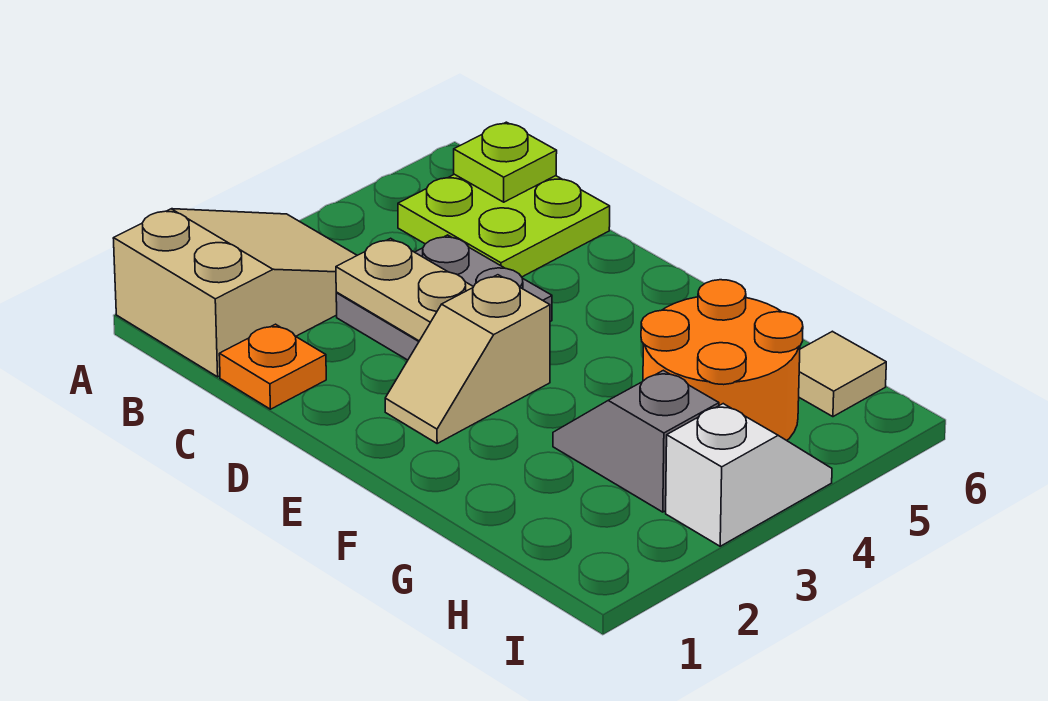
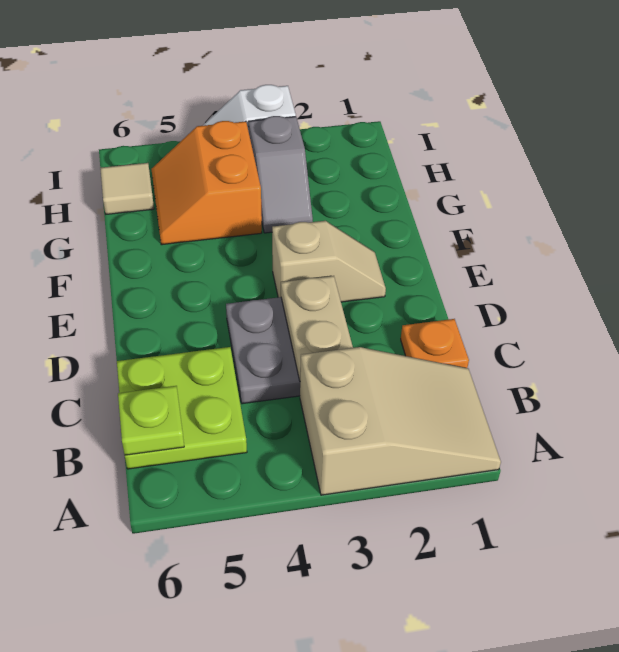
tan 2x3 slope [113,209,357,377] -> tan 2x3 slope turned to [300,347,501,495]
orange 2x2 round brick [641,280,803,440] -> orange 2x2 slope [151,121,262,245]

